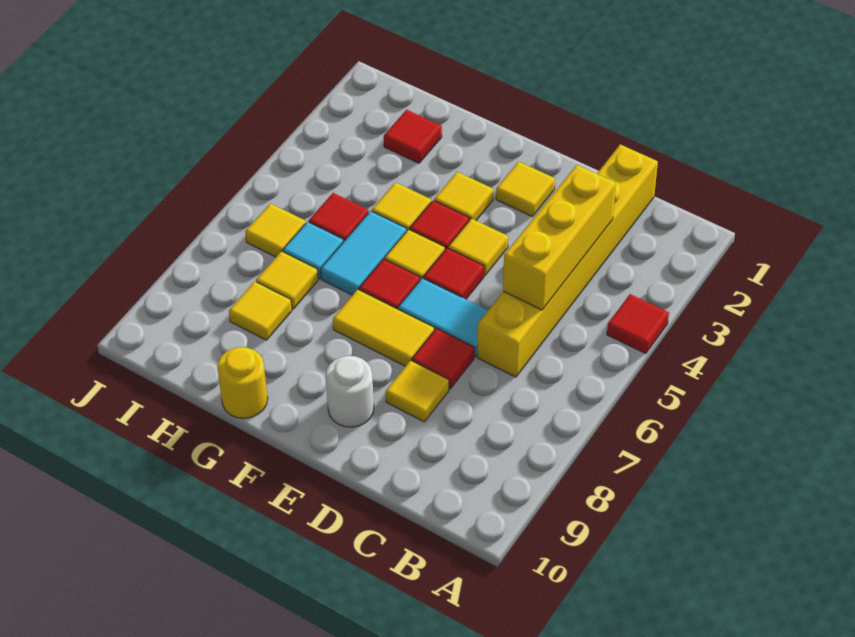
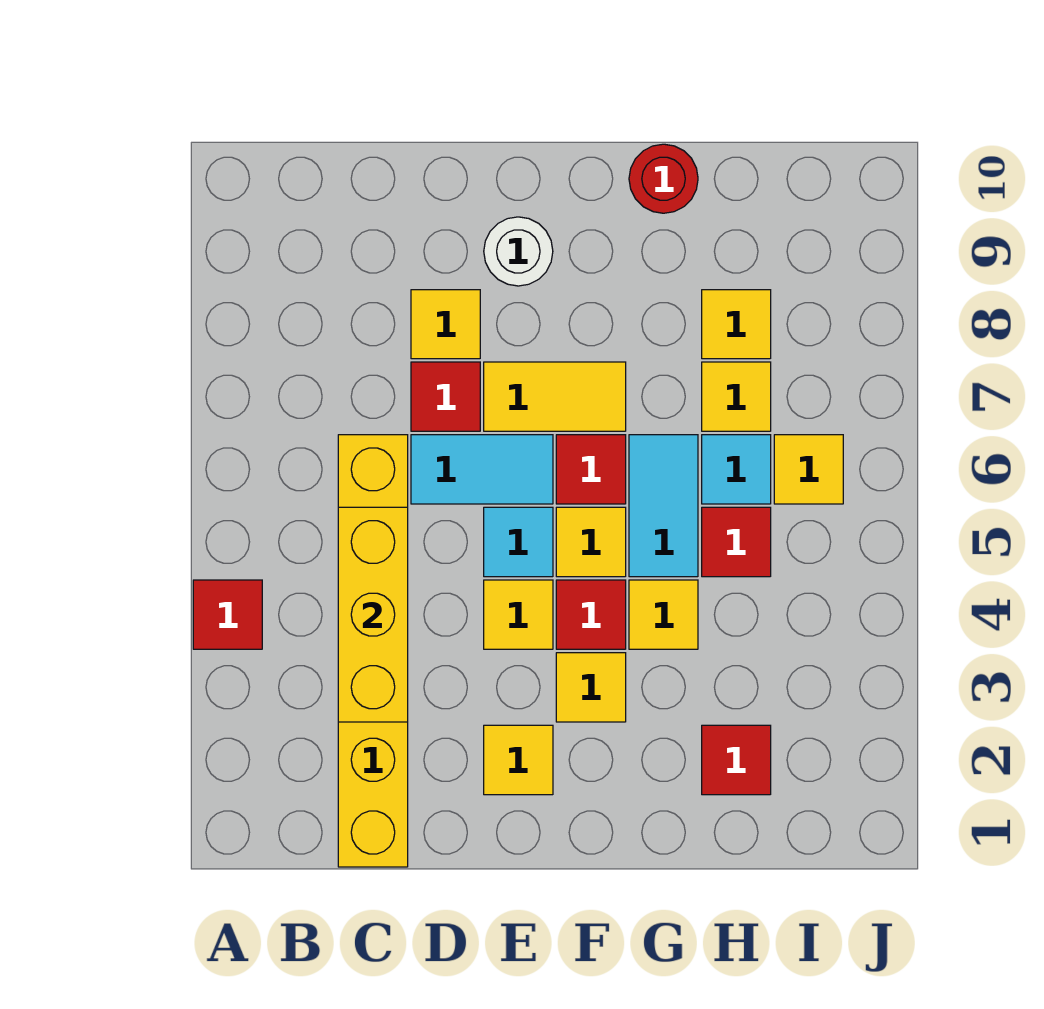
red 1x1 tile [423,248,484,299] -> cyan 1x1 tile [484,507,553,577]
yellow 1x1 round brick [217,347,268,418] -> red 1x1 round brick [629,144,698,213]

